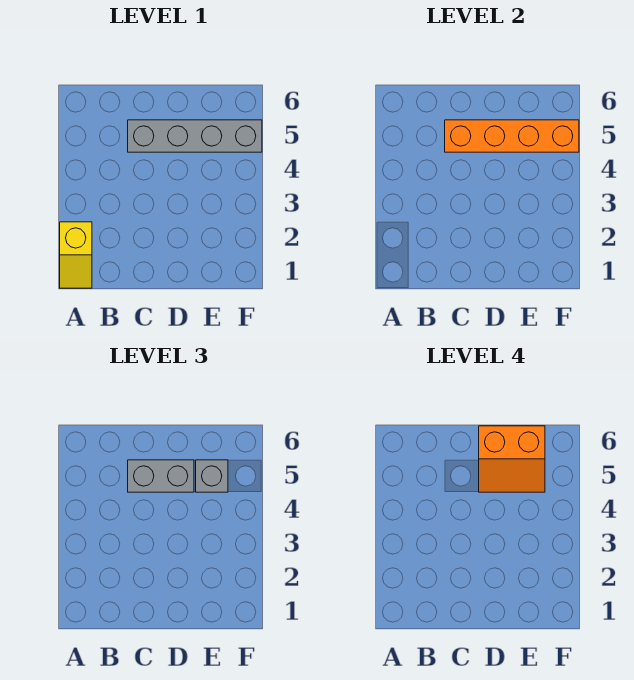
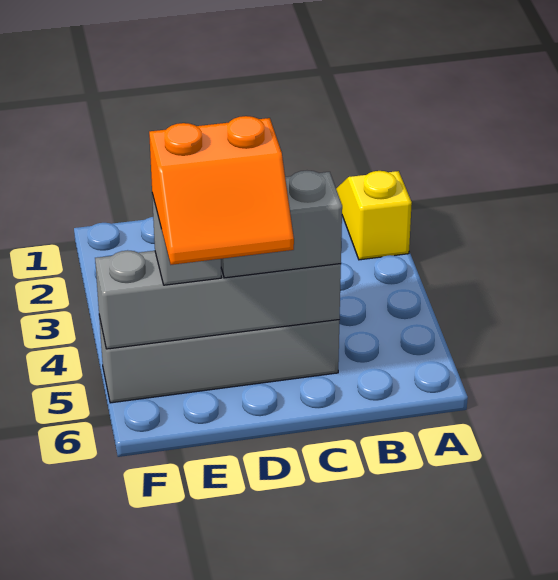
orange 1x4 brick [445,120,579,152] -> grey 1x4 brick [95,250,341,349]
orange 2x2 slope [479,426,545,492] -> orange 2x2 slope turned to [149,116,294,265]

